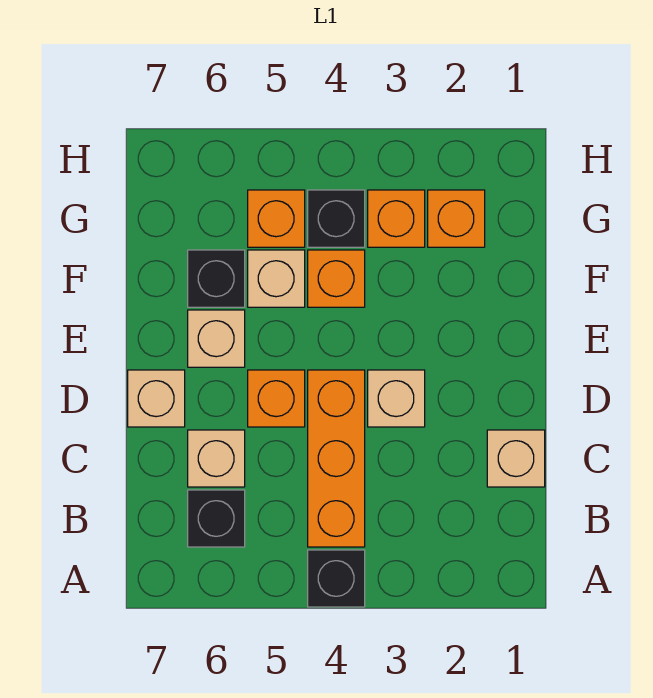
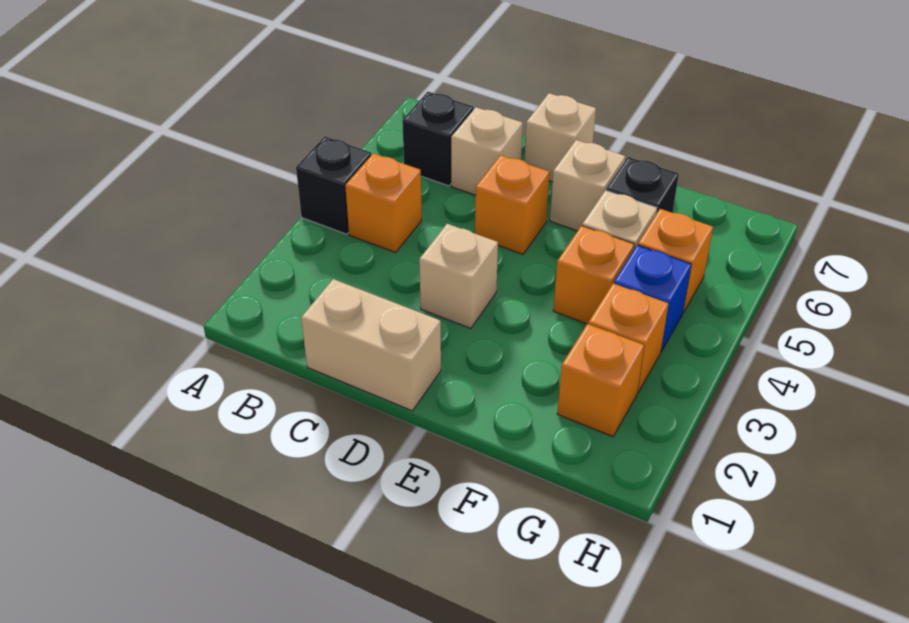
orange 1x3 brick [308,370,365,547] -> orange 1x1 brick [345,153,422,252]
tan 1x1 brick [487,430,545,487] -> tan 1x2 brick [301,279,441,411]
black 1x1 brick [308,190,365,247] -> blue 1x1 brick [614,245,691,351]

